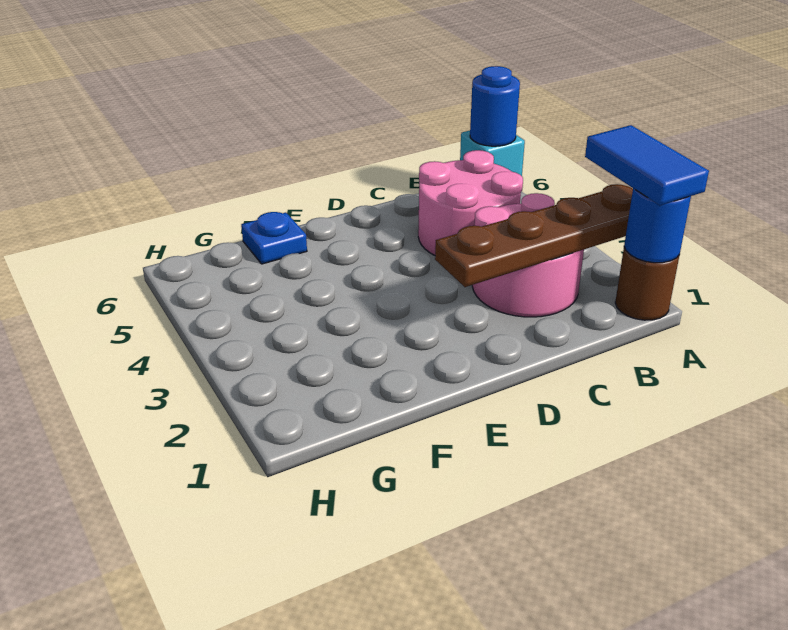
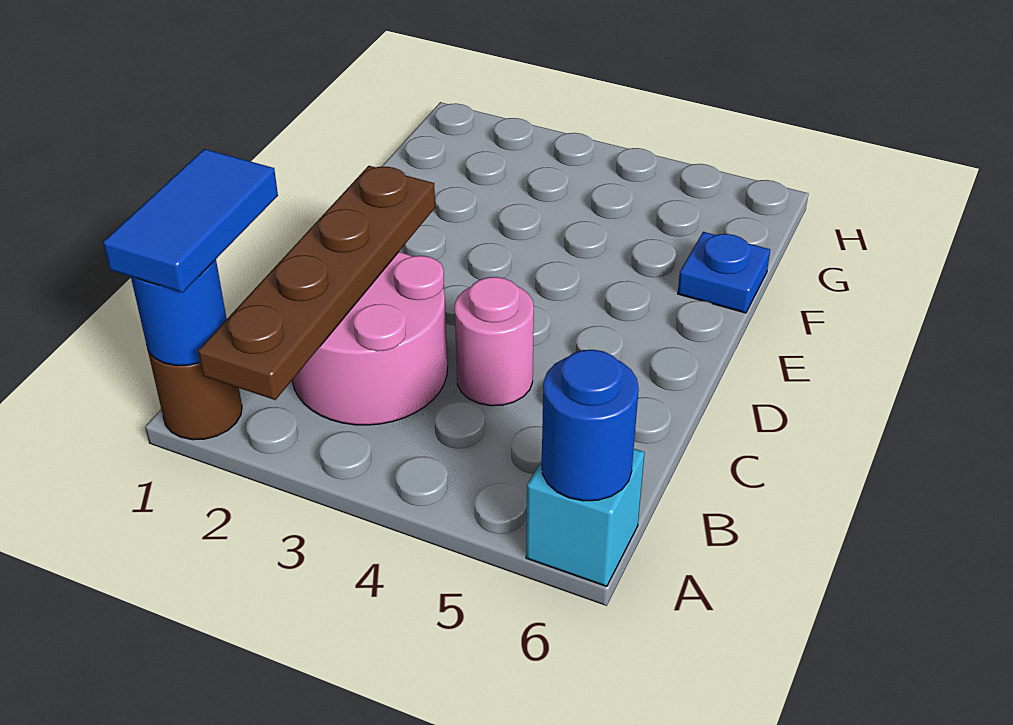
blue 1x2 tile [585,125,709,205] -> blue 1x2 tile turned to [103,149,278,293]
pink 2x2 round brick [418,150,523,255] -> pink 1x1 round brick [455,277,534,406]

